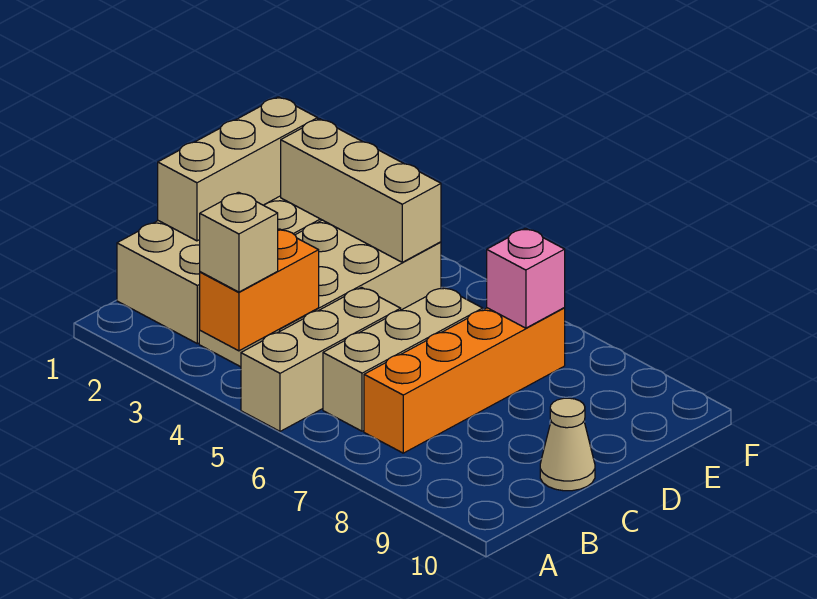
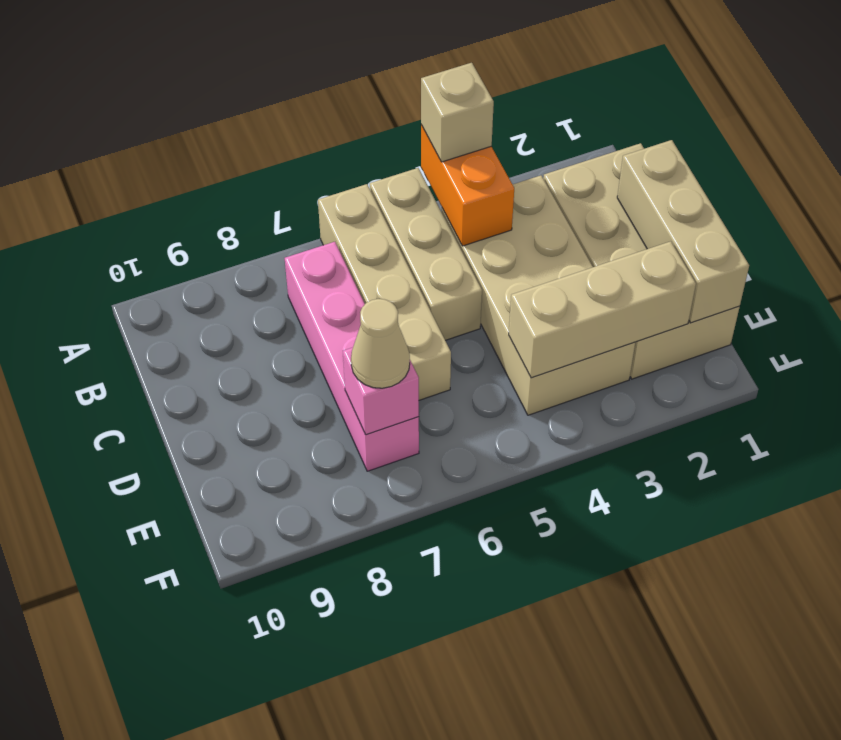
tan 1x3 brick [323,287,483,431] -> tan 1x4 brick [318,184,451,400]
orange 1x4 brick [364,308,565,453] -> pink 1x4 brick [285,242,419,471]
tan 1x1 cone [540,398,595,491] -> tan 1x1 cone moved to [351,299,410,388]

